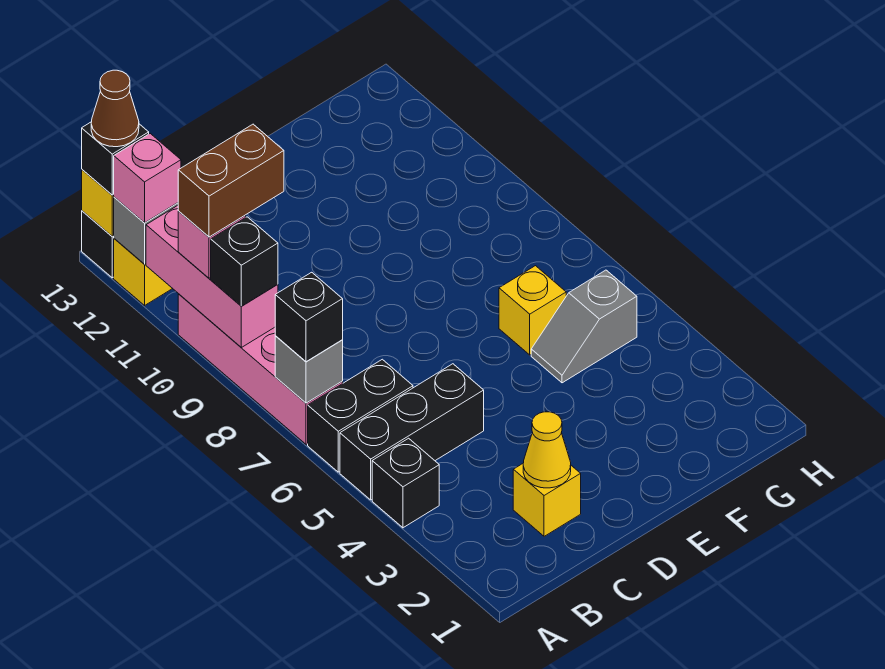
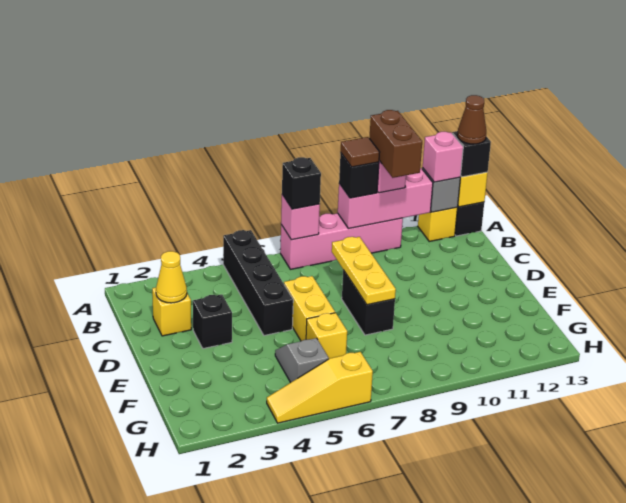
black 1x1 brick [372,438,439,528] -> black 1x1 brick moved to [193,294,232,349]
black 1x3 brick [340,364,484,500] -> black 1x4 brick [223,230,293,336]
black 1x2 brick [308,359,413,472] -> black 1x2 brick moved to [342,270,395,335]
grey 1x1 brick [275,336,343,403] -> pink 1x1 brick [281,195,320,240]
none -> brown 1x1 tile [341,137,380,167]
none -> yellow 1x3 plate [332,237,396,305]
none -> yellow 1x2 brick [284,276,335,341]
none -> yellow 1x3 slope [267,352,373,423]

